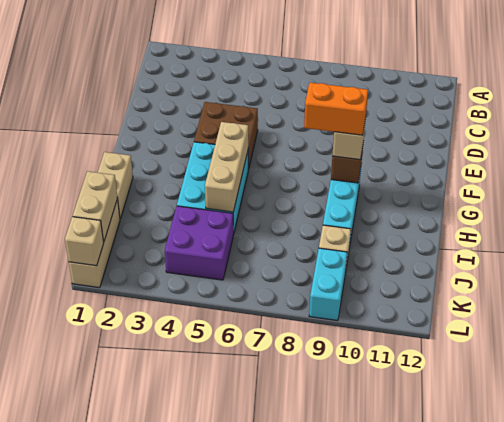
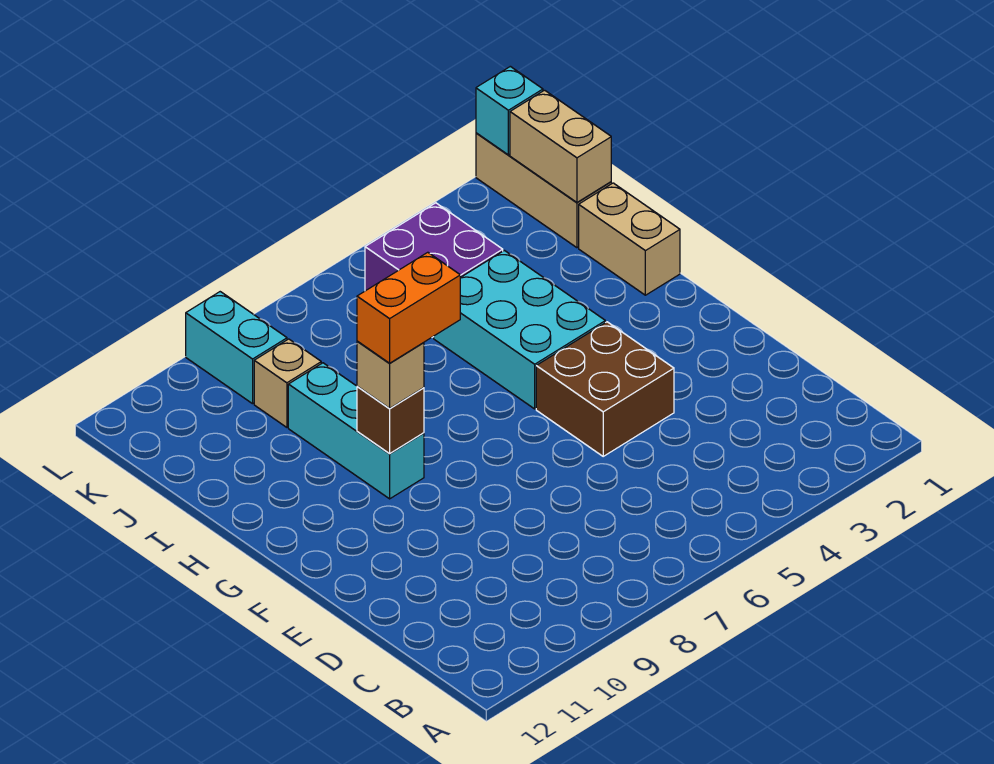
tan 1x3 brick [205,122,248,212] -> none
tan 1x1 brick [65,217,104,266] -> cyan 1x1 brick [476,66,543,155]

